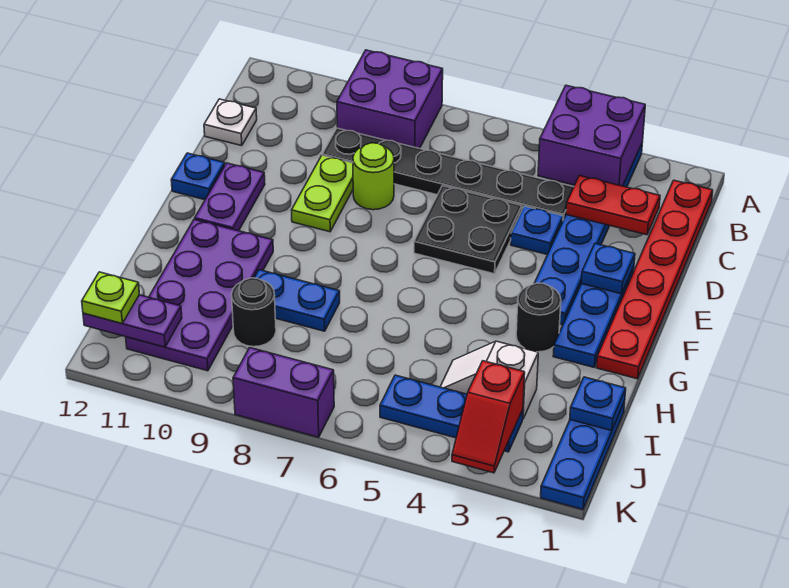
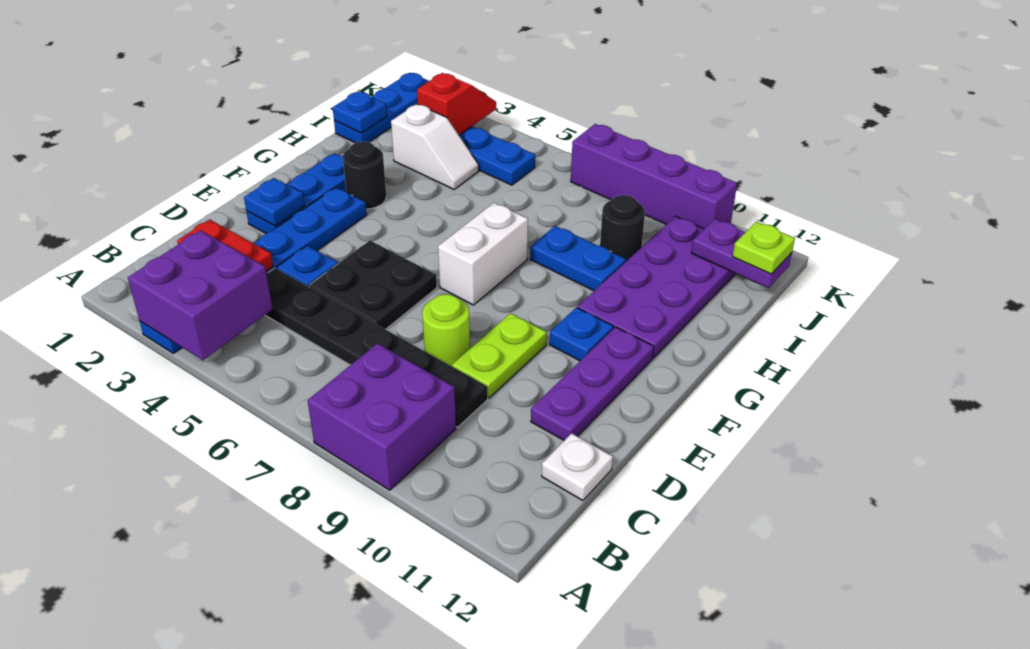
red 1x6 plate [597,180,713,379] -> none
purple 1x2 plate [195,163,265,231] -> purple 1x3 plate [531,327,654,440]
blue 1x1 plate [171,153,225,200] -> blue 1x1 plate moved to [550,307,613,361]
none -> white 1x2 brick [438,203,528,305]
purple 1x2 brick [233,348,334,437] -> purple 1x4 brick [571,124,737,229]

